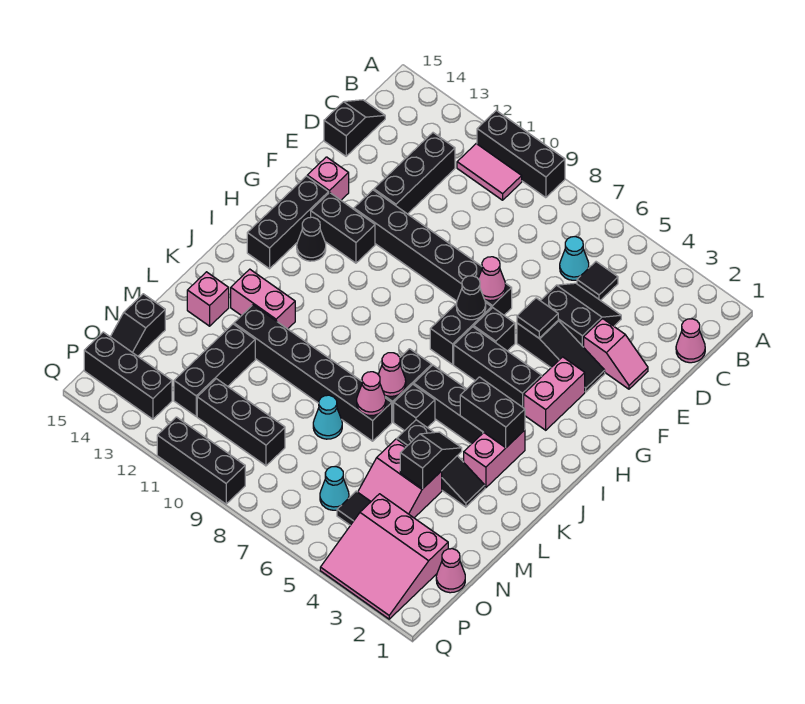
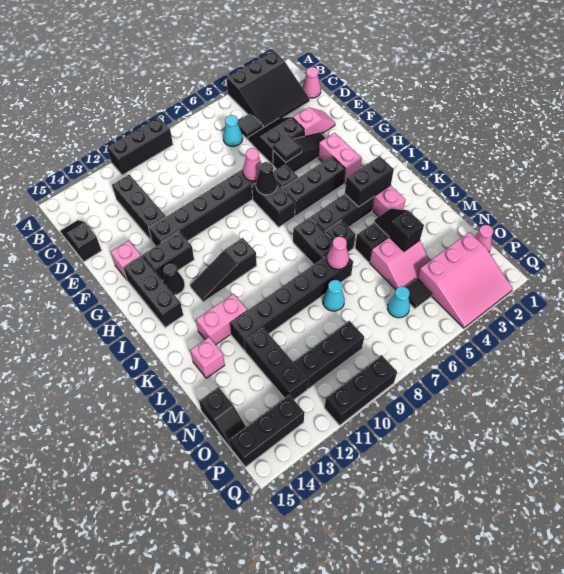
none -> black 3x3 slope [227,51,310,128]
pink 1x2 tile [457,144,522,200] -> none
none -> black 1x3 slope [190,238,257,302]
pink 1x1 cone [378,353,406,396] -> none

